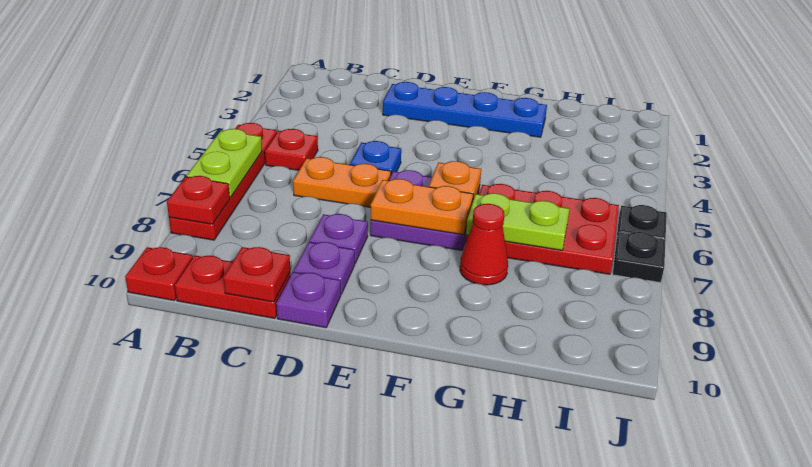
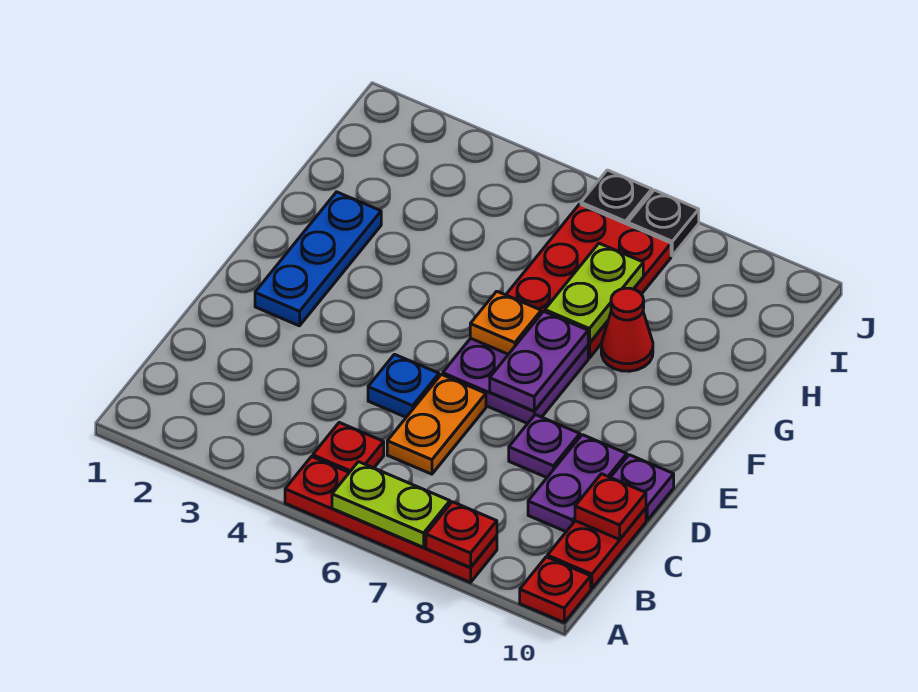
blue 1x4 plate [383,82,547,137] -> blue 1x3 plate [255,192,381,326]
purple 1x1 plate [294,242,355,294] -> purple 1x2 plate [528,435,627,532]
orange 1x2 plate [371,179,473,235] -> purple 1x2 plate [490,311,588,411]

